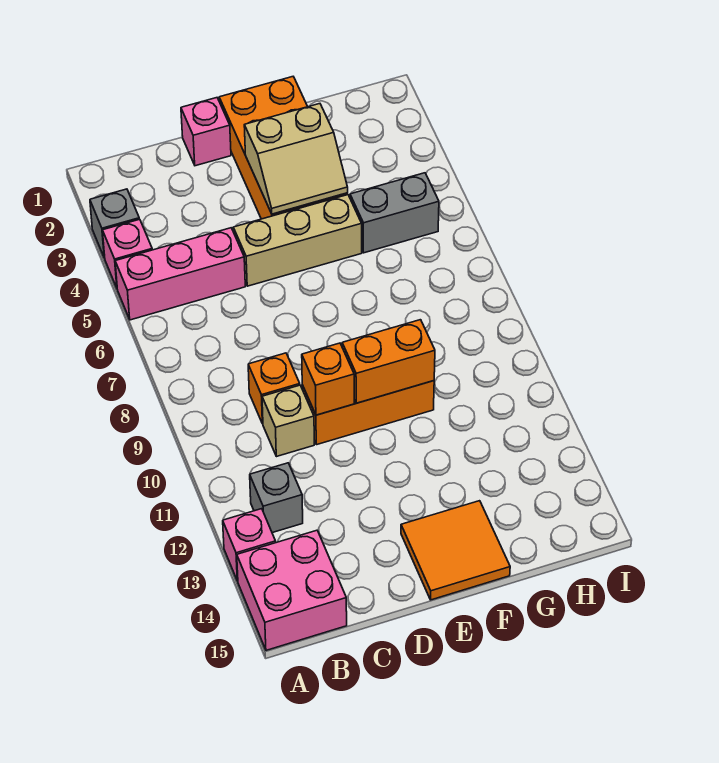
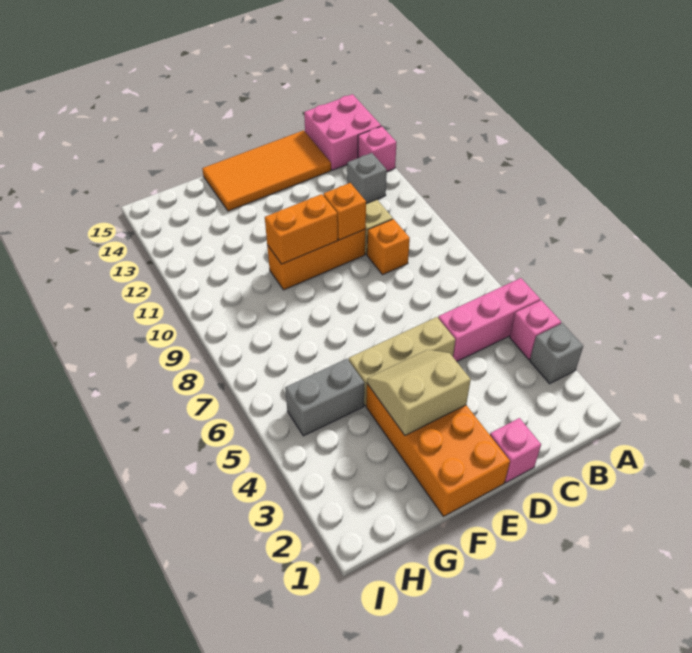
orange 2x2 tile [401,501,510,600] -> orange 2x4 tile [202,130,331,211]

